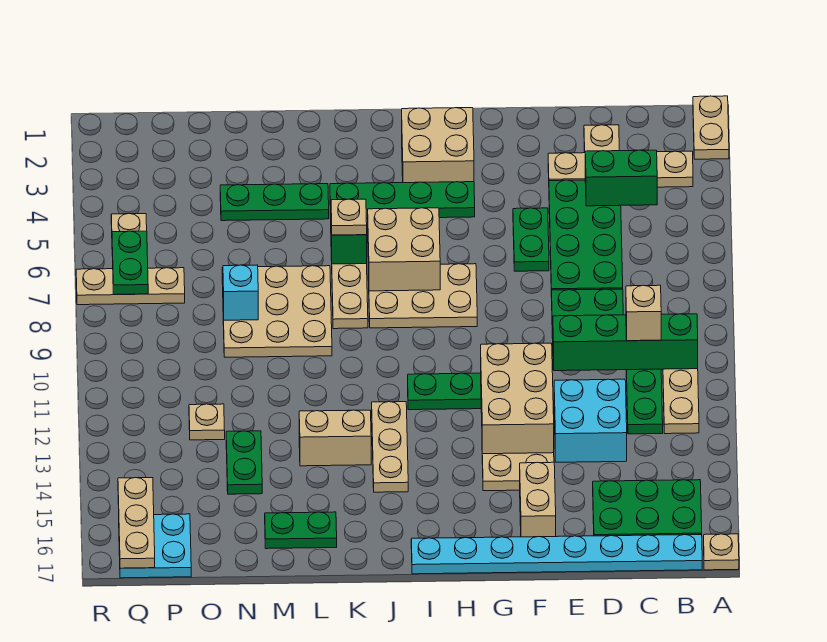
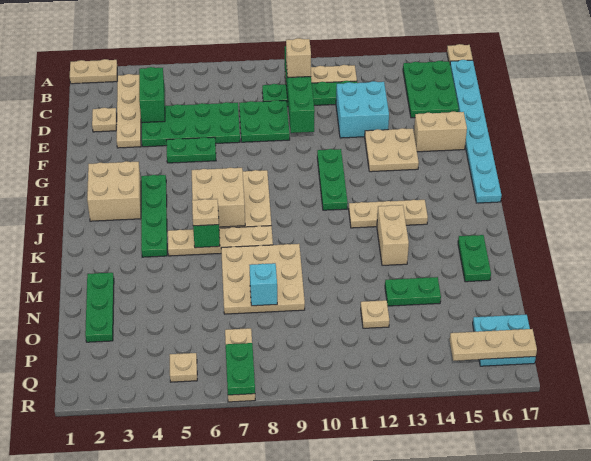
tan 2x3 brick [481,343,554,454] -> none
green 1x3 plate [220,184,329,221] -> green 1x3 plate moved to [85,273,114,342]
green 1x2 plate [112,231,148,295] -> green 1x2 plate turned to [226,343,255,395]

